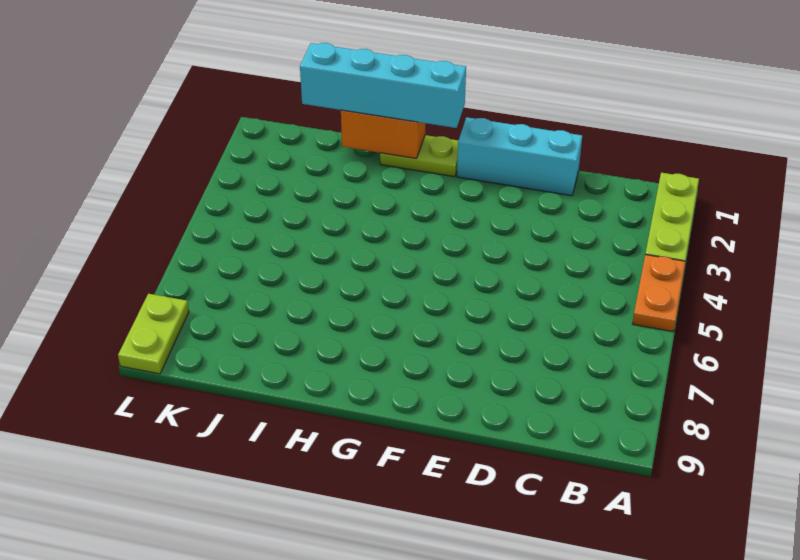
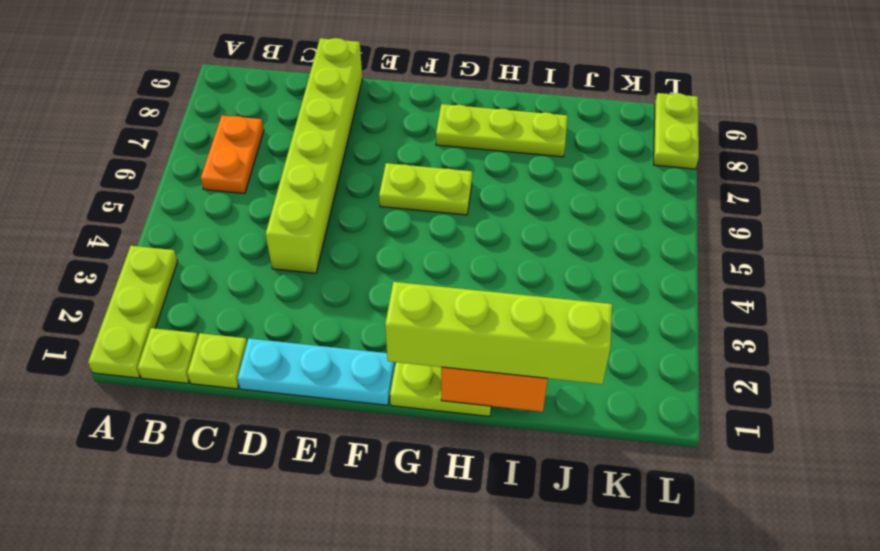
orange 1x2 plate [632,255,685,331] -> orange 1x2 plate moved to [201,115,264,194]
none -> lime 1x1 plate [138,328,198,383]
none -> lime 1x1 plate [187,333,247,389]
cyan 1x3 brick [457,117,582,196] -> cyan 1x3 plate [238,338,395,405]
none -> lime 1x6 brick [266,38,362,273]
none -> lime 1x2 plate [379,163,472,215]
cyan 1x4 brick [300,43,466,128] -> lime 1x4 brick [385,282,612,384]
none -> lime 1x3 plate [436,104,568,157]

